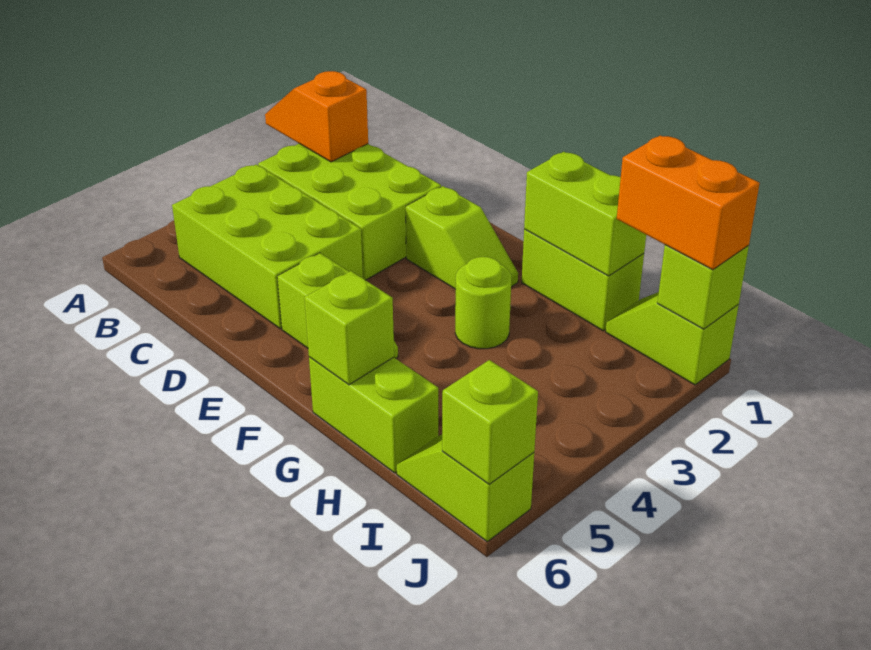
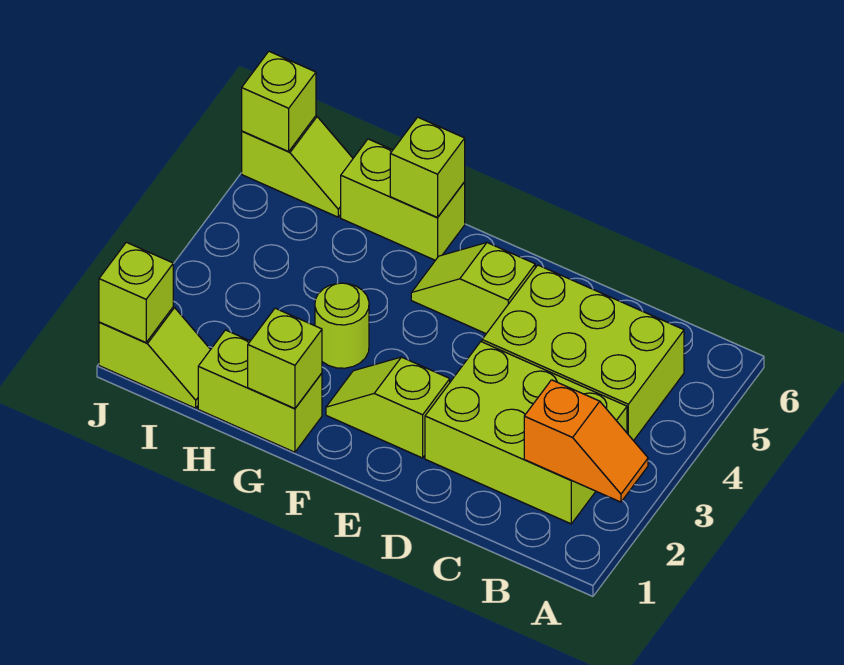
lime 1x2 brick [524,152,646,276] -> lime 1x1 brick [248,308,322,409]
orange 1x2 brick [617,135,760,270] -> none

